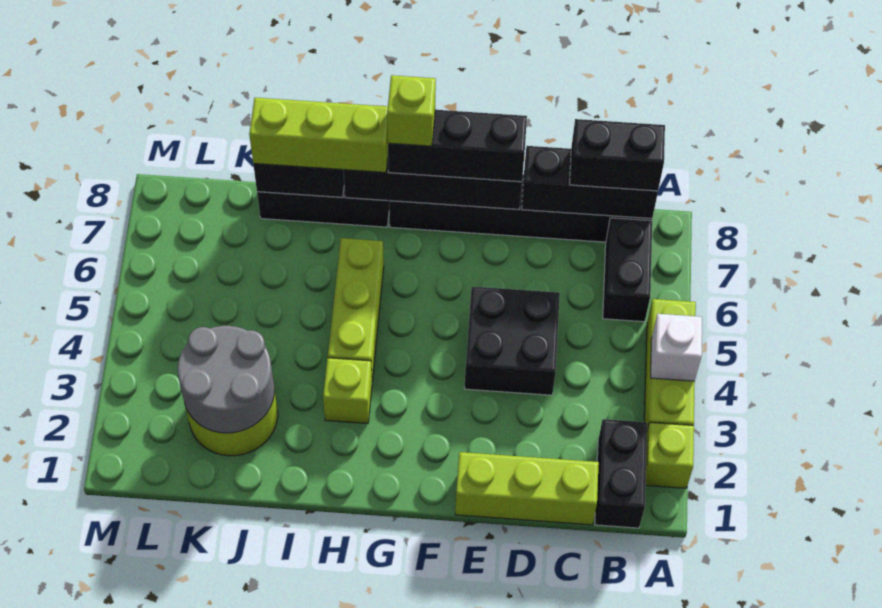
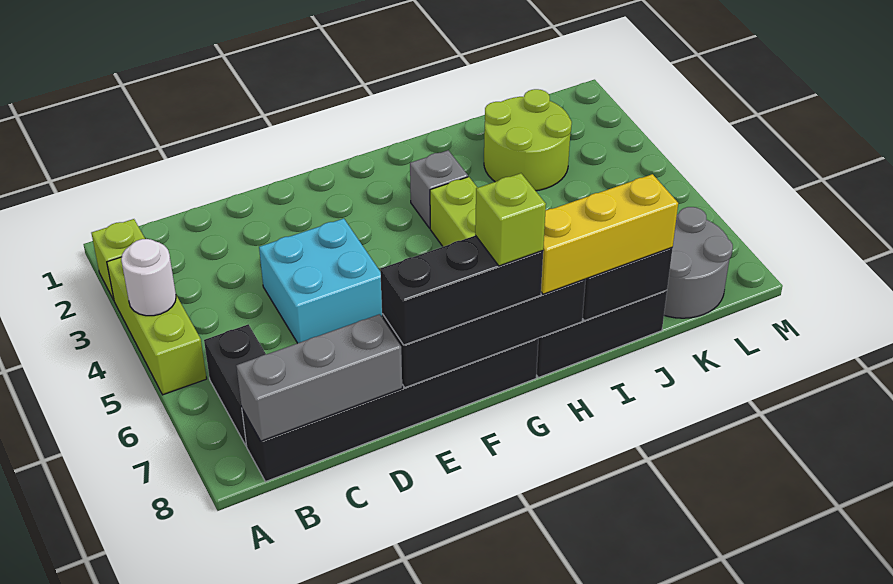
white 1x1 brick [651,314,702,381] -> white 1x1 round brick [121,239,176,316]
black 1x2 brick [595,419,647,528] -> none
black 1x3 brick [522,146,658,219] -> grey 1x3 brick [236,314,402,441]
black 1x2 brick [570,119,665,191] -> none
lime 1x3 brick [455,452,599,525] -> none
black 2x2 brick [464,286,560,395] -> cyan 2x2 brick [259,219,382,343]
lime 1x1 brick [323,358,372,424] -> grey 1x1 brick [410,150,468,228]
lime 1x3 brick [249,98,388,172] -> yellow 1x3 brick [541,174,678,294]
grey 2x2 round brick [178,326,274,433] -> grey 2x2 round brick moved to [664,207,733,318]

